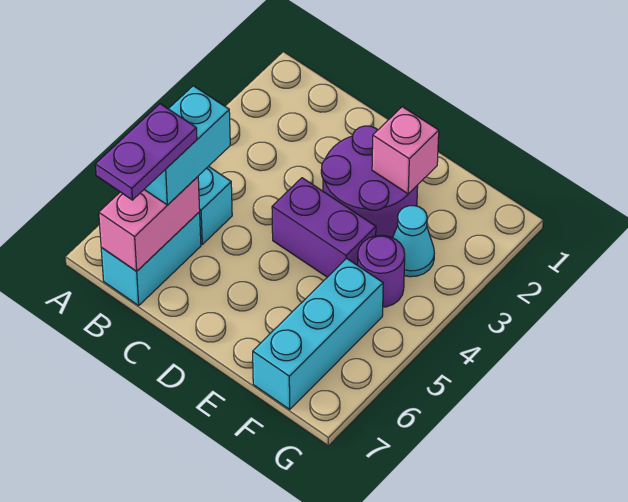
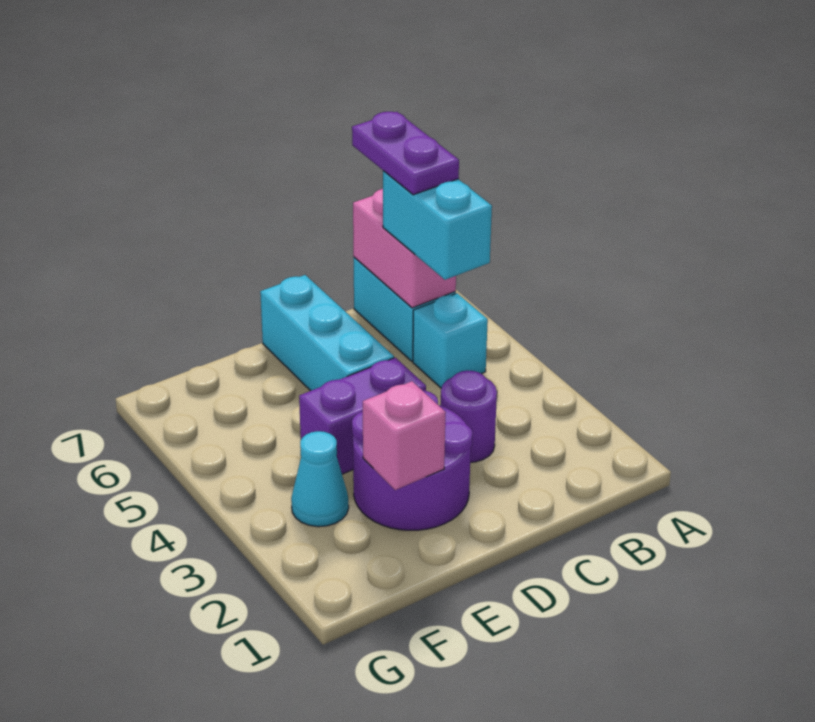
purple 1x1 round brick [358,235,405,307] -> purple 1x1 round brick moved to [441,370,497,462]
cyan 1x3 brick [253,258,383,409] -> cyan 1x3 brick moved to [260,275,394,391]

